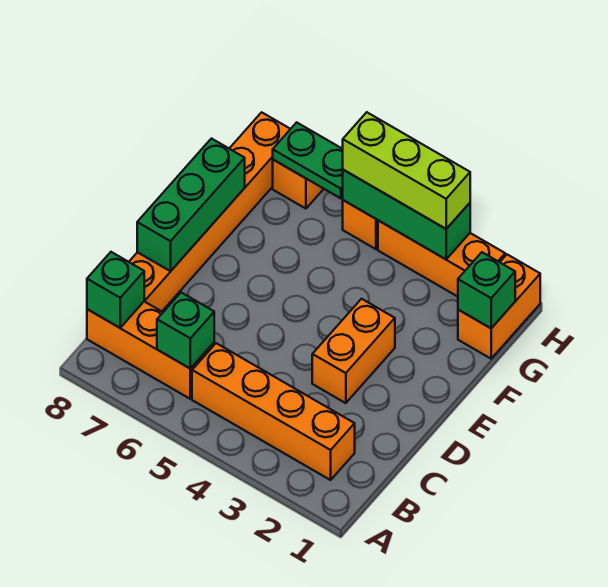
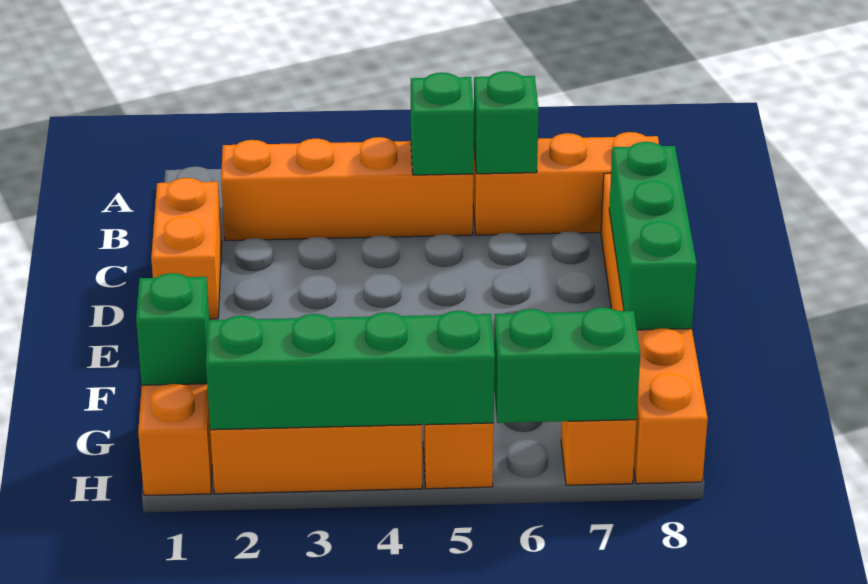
green 1x1 brick [87,252,144,328] -> green 1x1 brick moved to [411,72,474,175]
orange 1x2 brick [312,299,395,403] -> orange 1x2 brick moved to [151,178,222,319]
green 1x3 brick [343,170,470,259] -> green 1x4 brick [206,311,495,430]
lime 1x3 brick [343,112,470,229] -> none
green 1x2 plate [273,122,343,198] -> green 1x2 brick [494,307,640,423]

